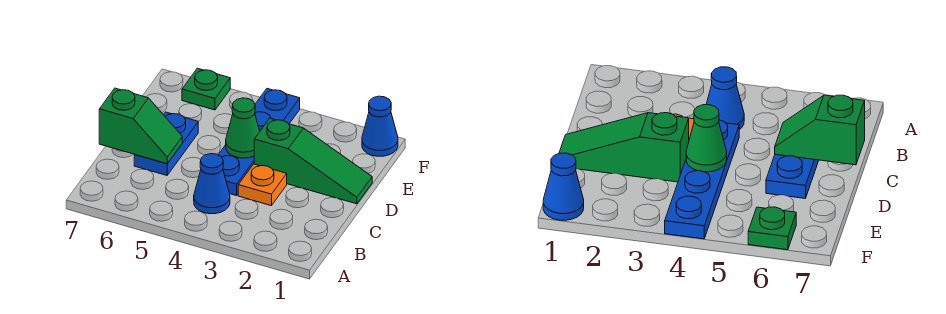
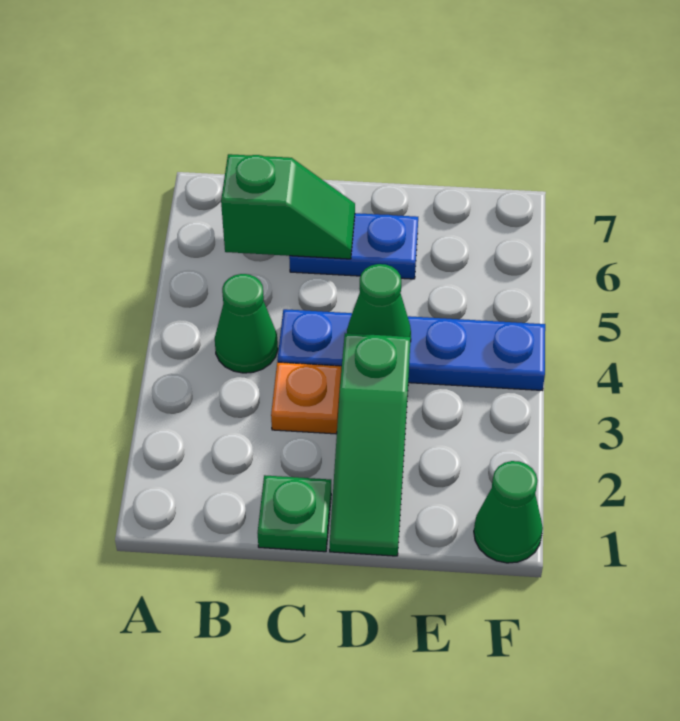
blue 1x1 cone [194,154,230,214] -> green 1x1 cone [215,274,278,373]
green 1x2 slope [99,88,182,164] -> green 1x2 slope turned to [221,154,355,259]
blue 1x1 cone [362,96,398,156] -> green 1x1 cone [474,461,543,563]
green 1x1 plate [182,68,230,110] -> green 1x1 plate moved to [258,475,331,552]

